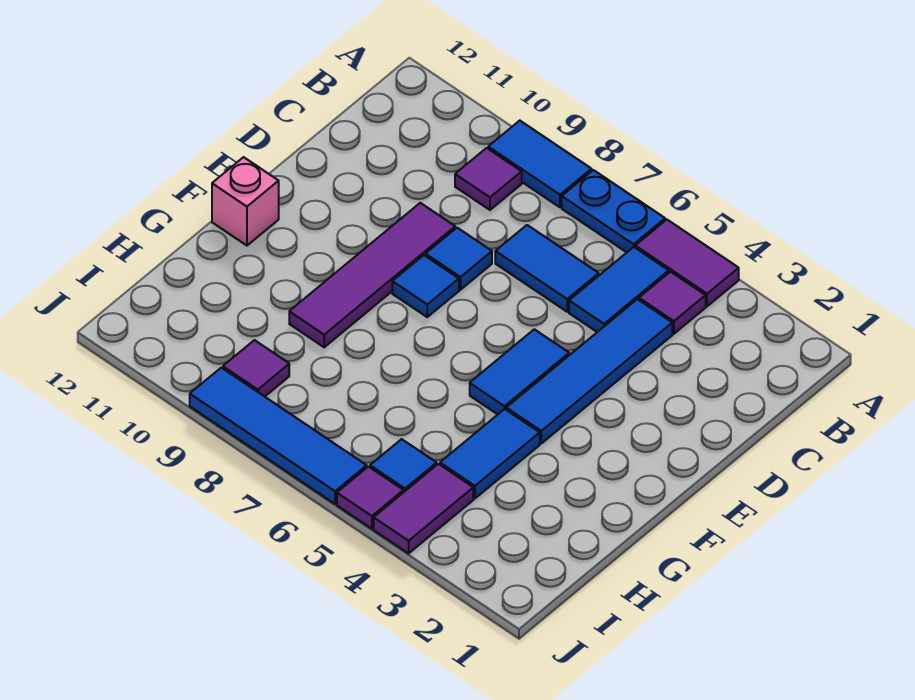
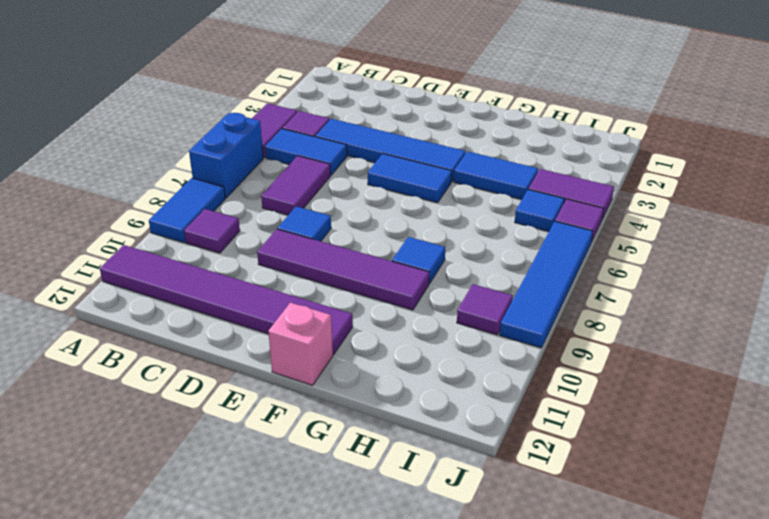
blue 1x2 plate [562,170,665,252] -> blue 1x2 brick [189,113,263,198]
none -> purple 1x6 tile [100,245,353,354]
blue 1x2 tile [495,225,599,312] -> purple 1x2 tile [261,156,331,215]
blue 1x1 tile [392,255,459,317] -> blue 1x1 tile moved to [392,237,445,283]

